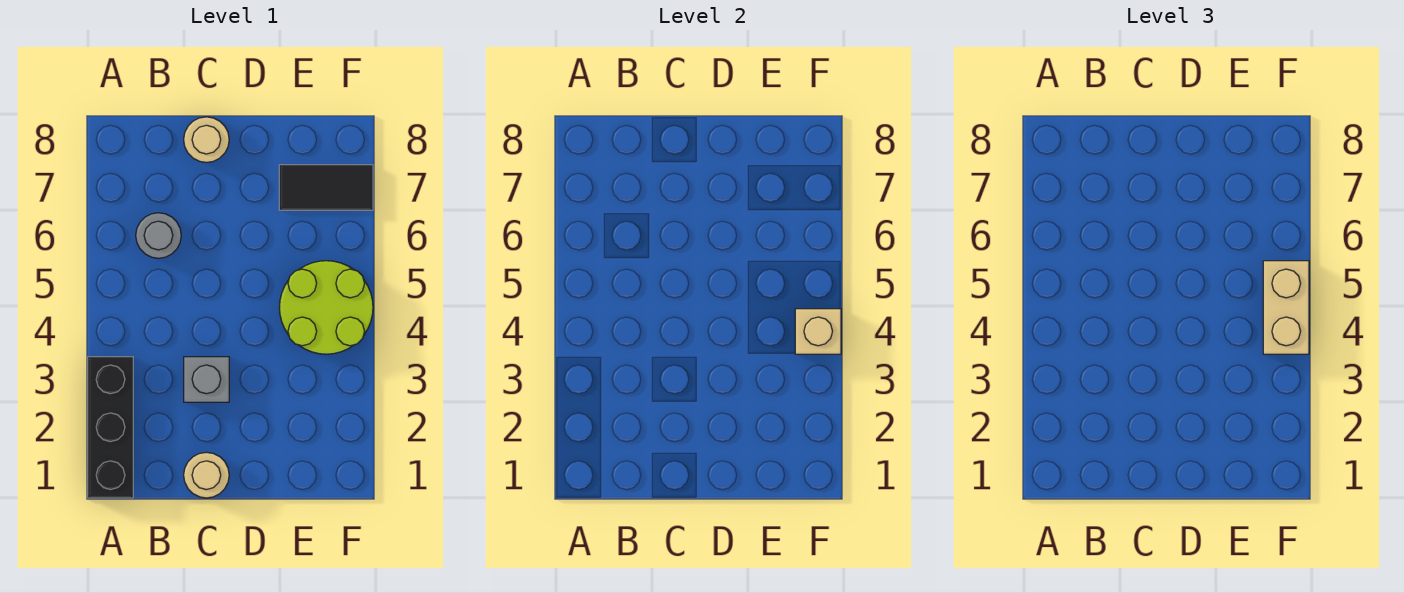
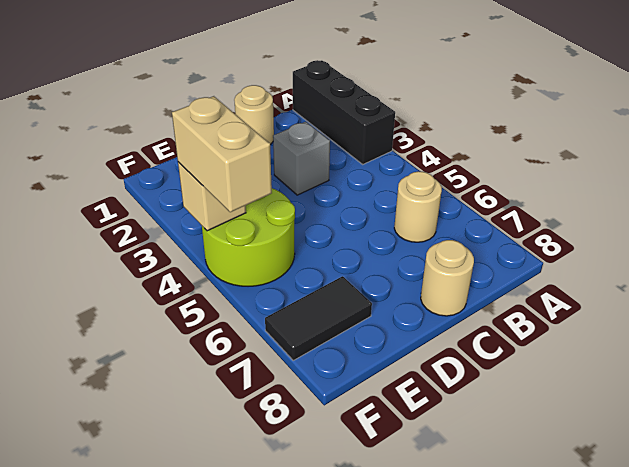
grey 1x1 round brick [136,213,181,258] -> tan 1x1 round brick [394,171,442,242]

